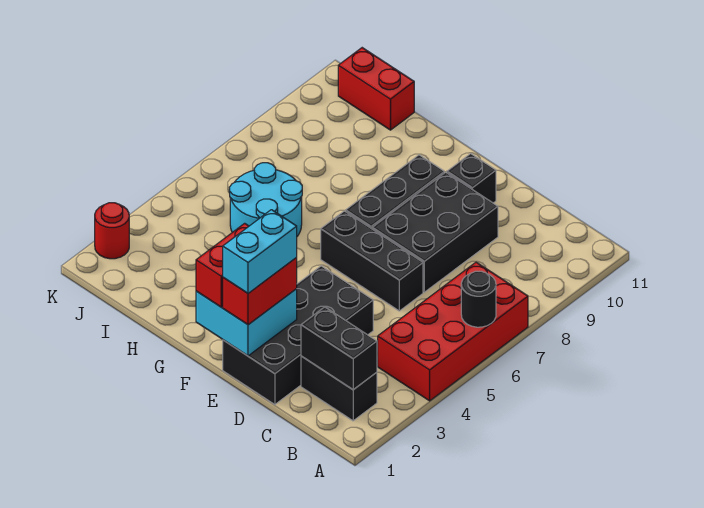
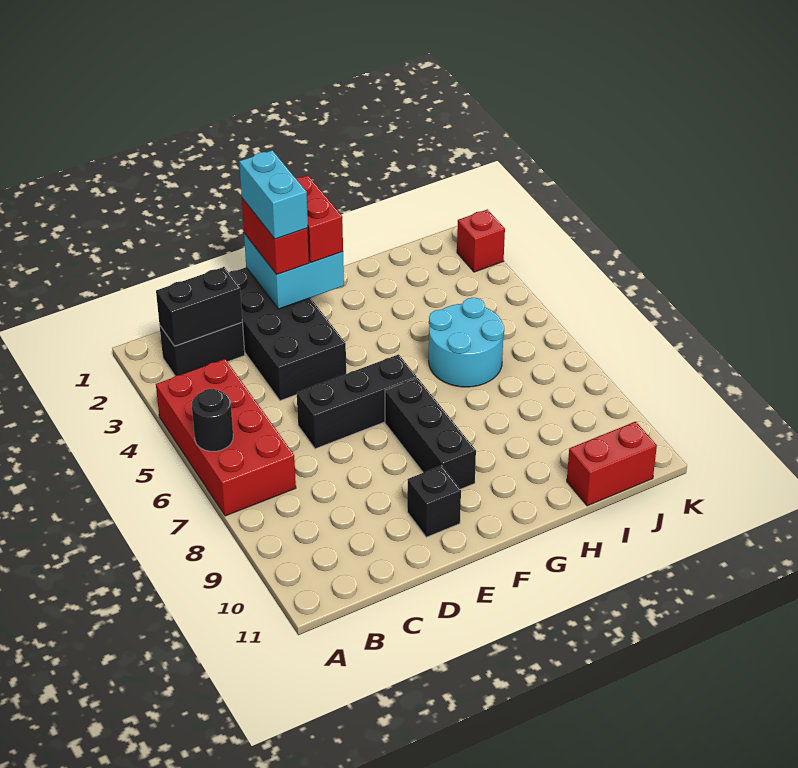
black 2x3 brick [372,172,498,292] -> none
red 1x1 round brick [95,203,129,259] -> red 1x1 brick [457,209,505,272]

